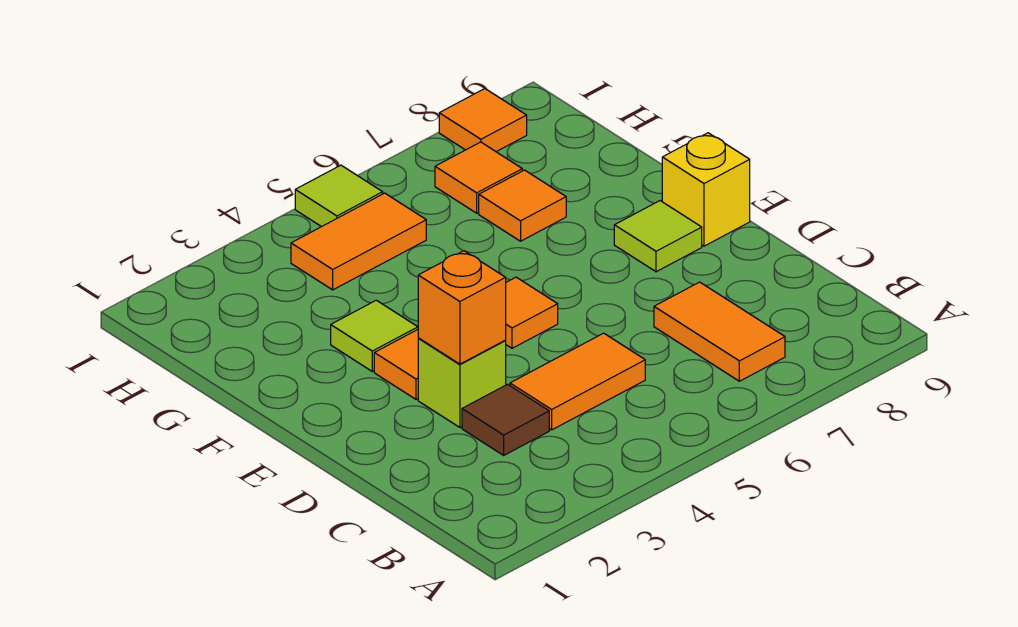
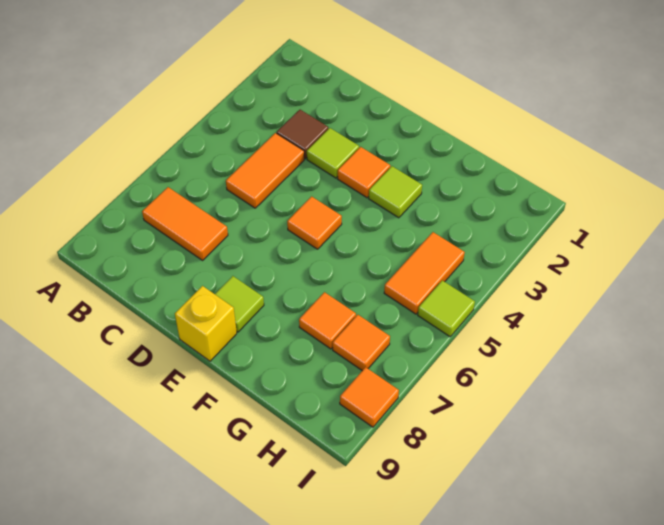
lime 1x1 brick [418,338,506,427] -> lime 1x1 tile [307,128,359,178]
orange 1x1 brick [418,251,506,364] -> none

